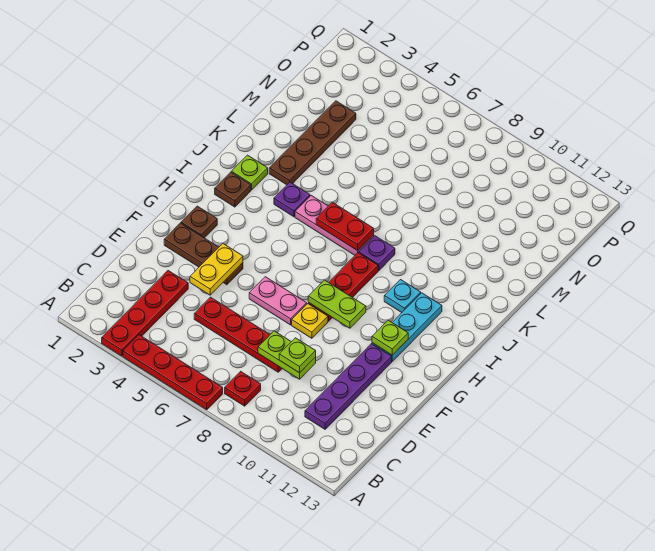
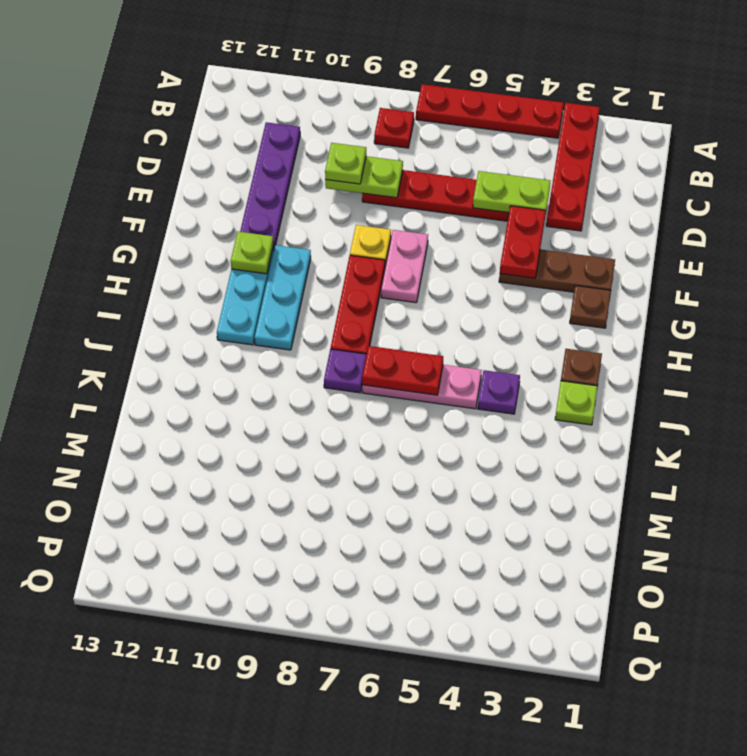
yellow 1x2 plate [190,244,243,295] -> red 1x2 plate [500,206,546,278]
pink 1x2 plate [249,277,307,325] -> pink 1x2 plate turned to [381,230,428,303]
lime 1x2 plate [308,280,366,328] -> lime 1x2 plate moved to [473,171,550,213]
cyan 1x1 plate [384,280,421,313] -> cyan 1x3 plate [255,245,311,350]
brown 1x4 plate [269,101,356,185] -> none

